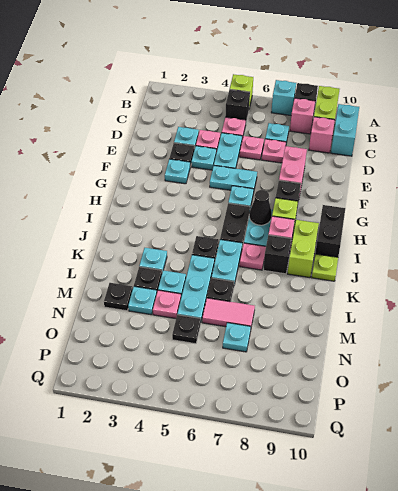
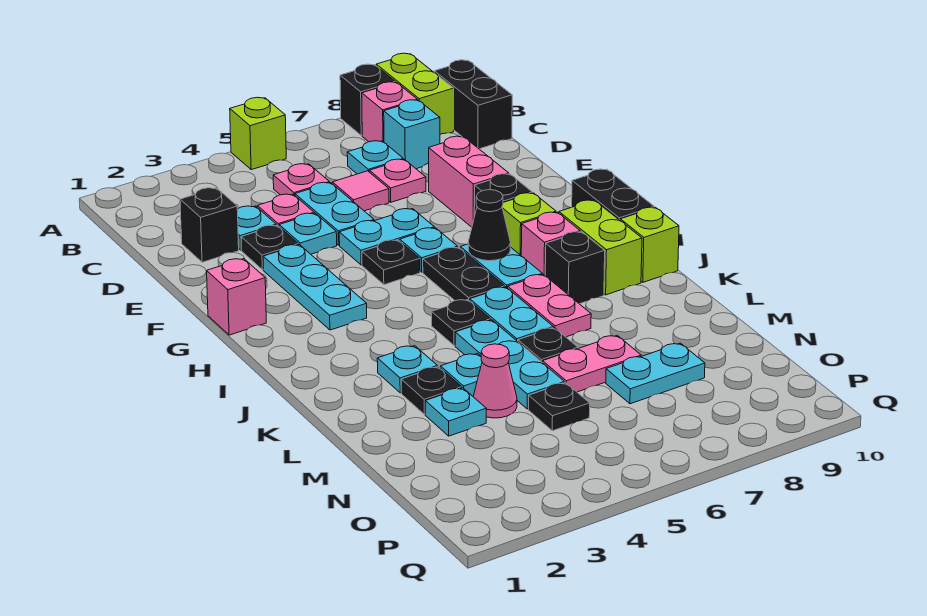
cyan 1x1 brick [271,80,296,115] -> cyan 1x1 brick moved to [384,100,440,169]
black 1x1 brick [225,89,250,121] -> black 1x1 brick moved to [180,188,239,262]
cyan 1x2 brick [331,104,359,156] -> black 1x2 brick [434,60,512,149]
pink 1x1 brick [309,117,335,153] -> pink 1x1 brick moved to [207,259,266,335]
pink 1x1 plate [240,136,264,160] -> pink 1x1 tile [332,171,389,211]
cyan 1x1 plate [165,159,190,184] -> cyan 1x3 plate [263,245,367,330]
pink 1x1 plate [240,243,266,270] -> pink 1x2 plate [508,274,591,337]
lime 1x1 plate [312,254,338,281] -> lime 1x1 brick [620,207,679,282]
black 1x1 plate [104,283,133,311] -> black 1x1 plate moved to [362,240,420,285]
pink 1x1 plate [153,290,181,319] -> pink 1x1 cone [473,344,517,418]
pink 1x2 tile [202,298,255,327] -> pink 1x2 plate [543,335,641,392]
cyan 1x1 plate [223,323,251,352] -> cyan 1x2 plate [606,343,705,404]

